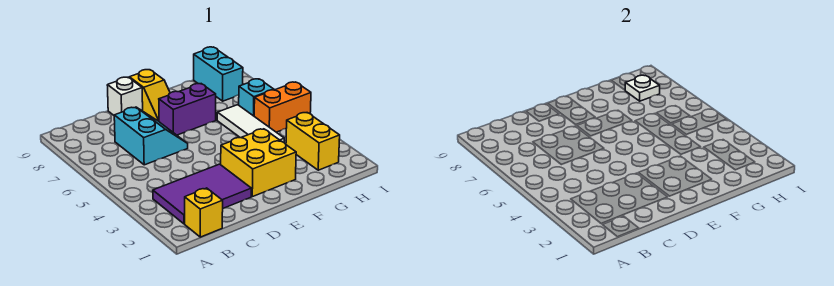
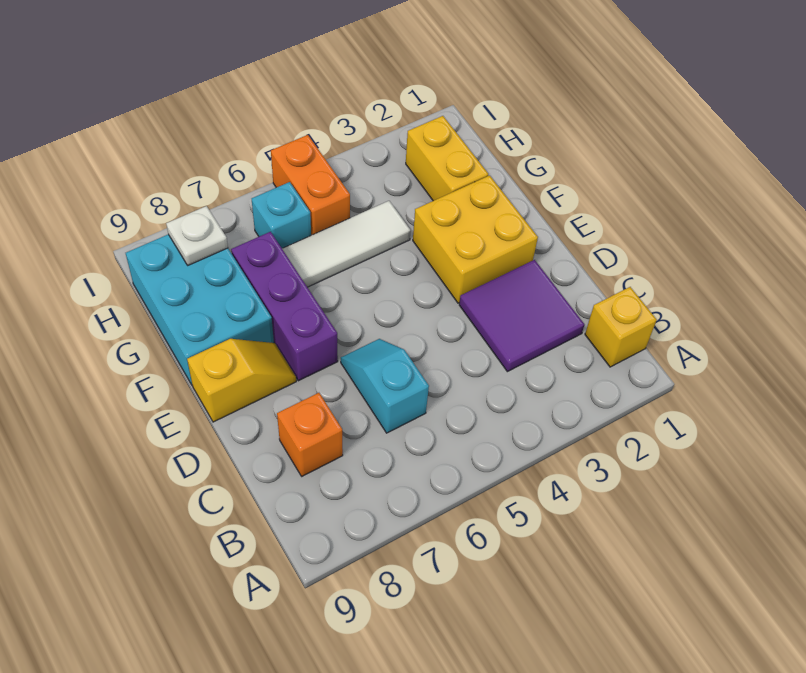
purple 2x3 tile [153,164,251,224] -> purple 2x2 tile [459,260,584,372]
cyan 2x2 slope [114,107,188,165] -> cyan 1x2 slope [341,339,429,433]
none -> orange 1x1 brick [277,393,343,476]
white 1x1 brick [107,77,143,115] -> none
purple 1x2 brick [159,84,216,135] -> purple 1x3 brick [231,232,338,381]
yellow 1x2 brick [286,113,340,170] -> yellow 1x2 brick turned to [406,116,488,201]
cyan 1x2 brick [194,47,243,101] -> cyan 2x3 brick [126,234,274,385]

